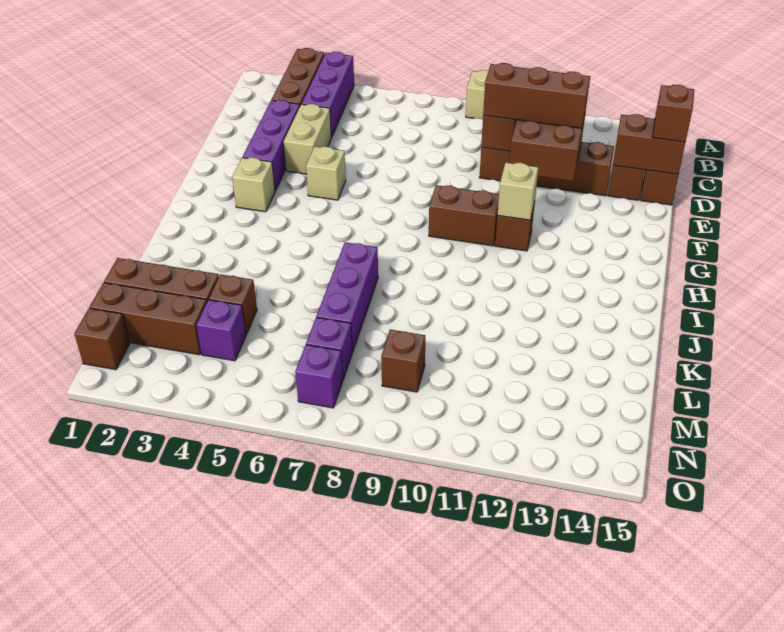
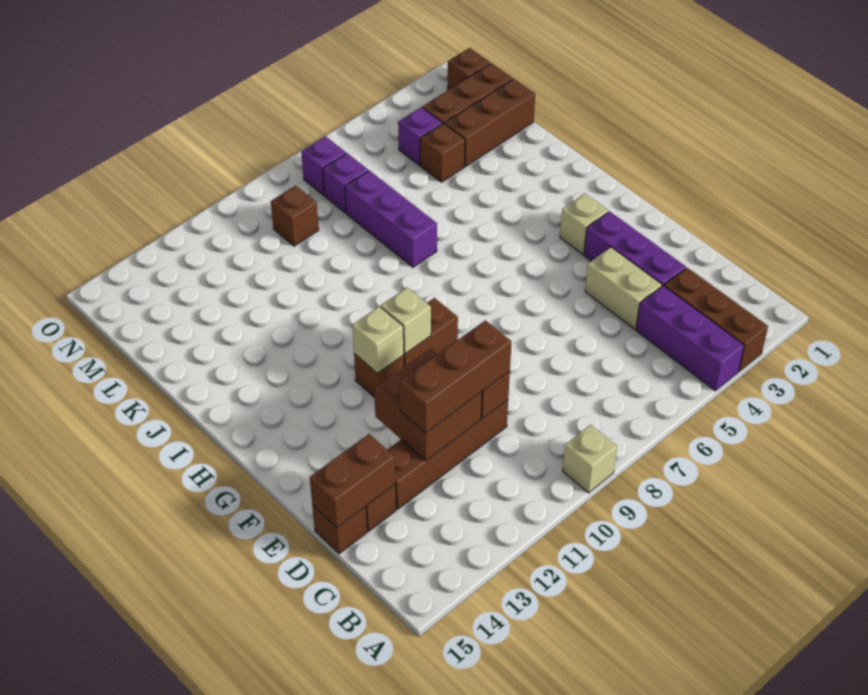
brown 1x1 brick [653,85,694,142] -> none
tan 1x1 brick [306,147,346,200] -> tan 1x1 brick moved to [381,288,431,354]

